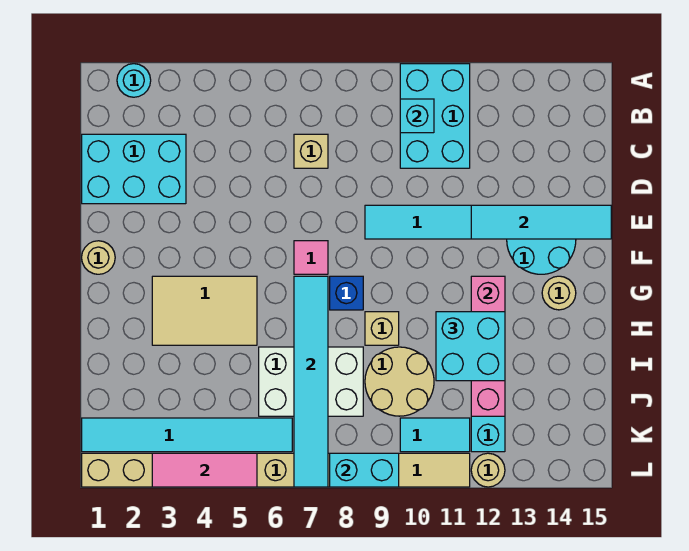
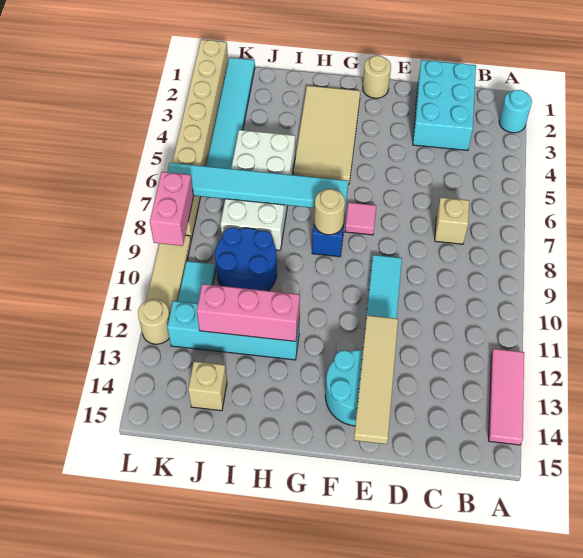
cyan 2x3 brick [400,64,470,168] -> none
cyan 1x1 brick [400,99,434,133] -> none
cyan 1x4 tile [471,205,611,239] -> tan 1x4 tile [354,315,398,444]
tan 2x3 tile [152,276,257,345] -> tan 2x4 tile [293,86,360,184]
pink 1x4 brick [471,276,505,416] -> pink 1x3 brick [197,284,300,341]
tan 1x1 round brick [542,276,576,310] -> tan 1x1 round brick moved to [314,189,345,235]
tan 1x1 brick [365,312,399,345] -> tan 1x1 brick moved to [188,361,227,411]
cyan 2x2 brick [436,312,505,381] -> none
white 2x3 brick [259,347,363,416] -> white 2x4 brick [220,130,295,250]
tan 2x2 round brick [365,347,434,416] -> blue 2x2 round brick [215,227,277,291]
pink 1x3 tile [152,453,257,487] -> pink 1x3 tile moved to [489,349,524,445]
cyan 1x2 brick [330,453,399,487] -> pink 1x2 brick [150,172,194,246]

